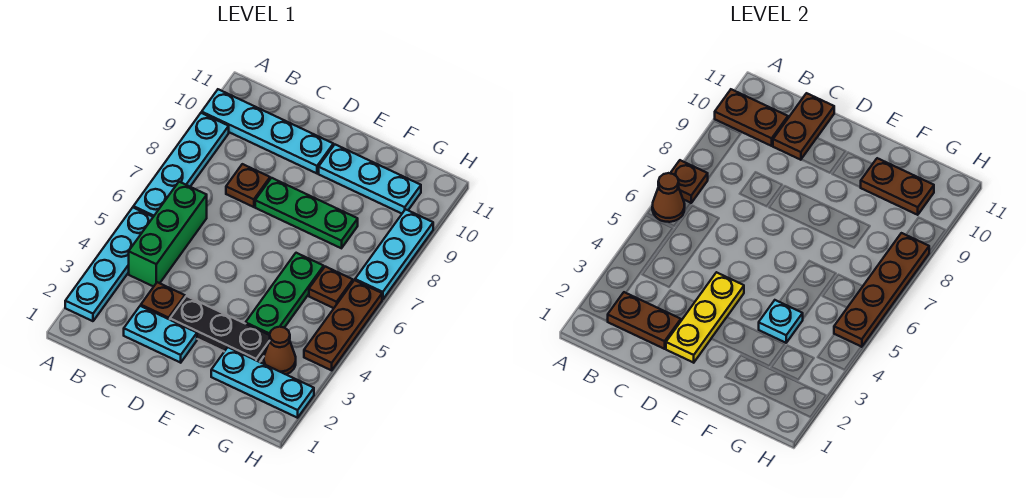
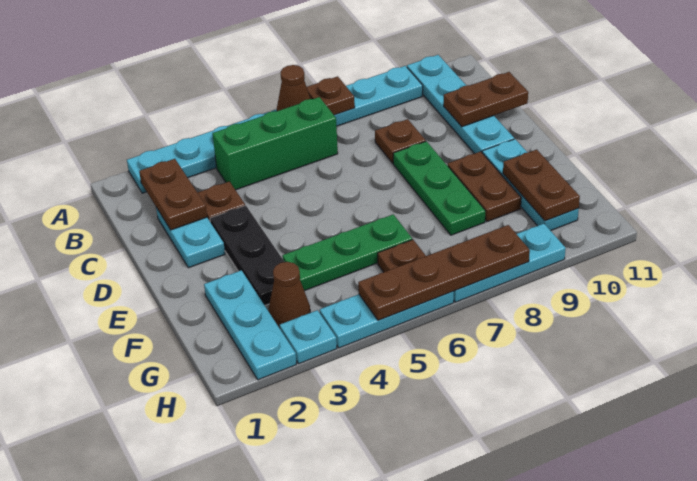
brown 1x2 plate [715,89,788,146] -> brown 1x2 plate moved to [448,151,521,222]
yellow 1x3 plate [666,272,744,363] -> none
cyan 1x1 plate [759,300,803,343] -> cyan 1x1 plate moved to [280,310,337,364]
brown 1x3 plate [304,280,382,370] -> cyan 1x3 plate [320,291,454,348]

